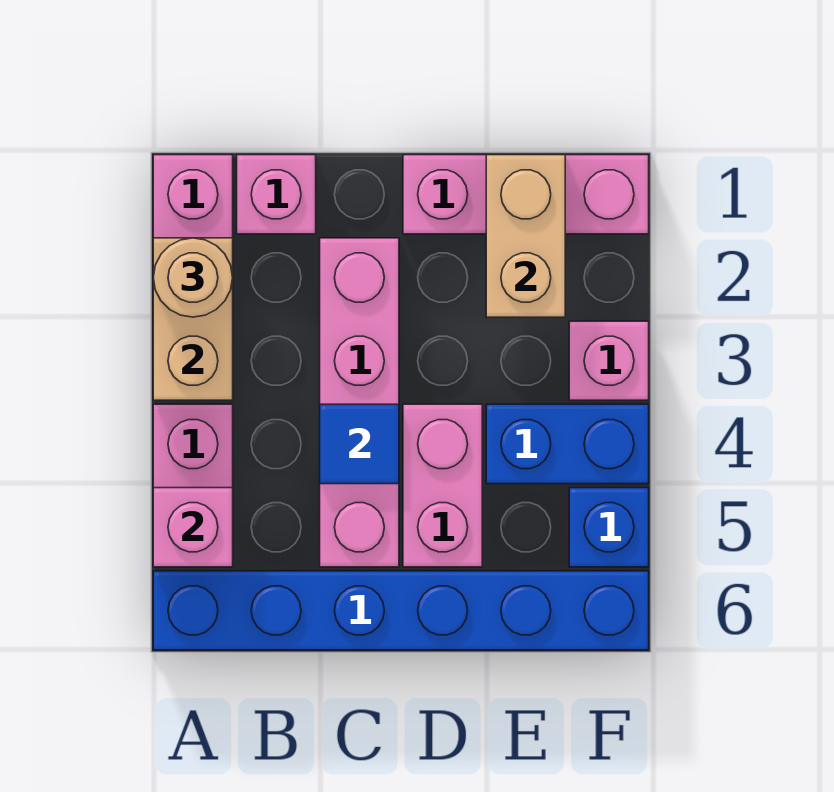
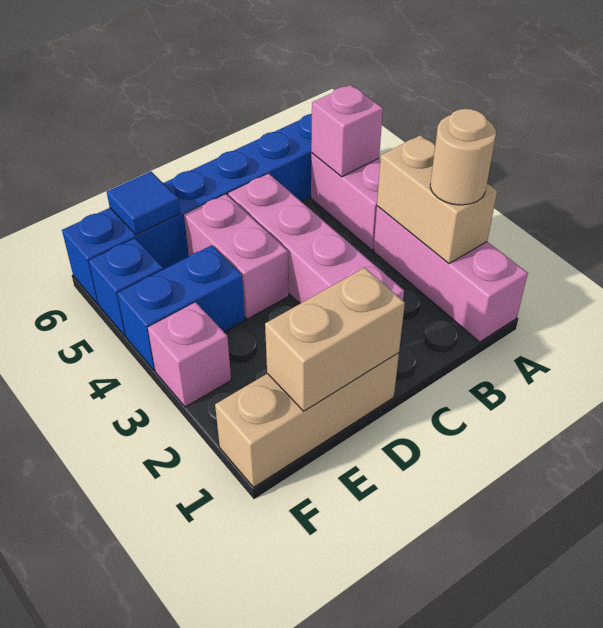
pink 1x1 brick [237,155,316,234] -> none
blue 1x1 tile [320,404,399,484] -> blue 1x1 tile moved to [107,171,180,235]
pink 1x3 brick [403,155,649,234] -> tan 1x3 brick [215,353,399,487]
tan 1x2 brick [486,155,565,317] -> tan 1x2 brick turned to [265,268,405,411]

